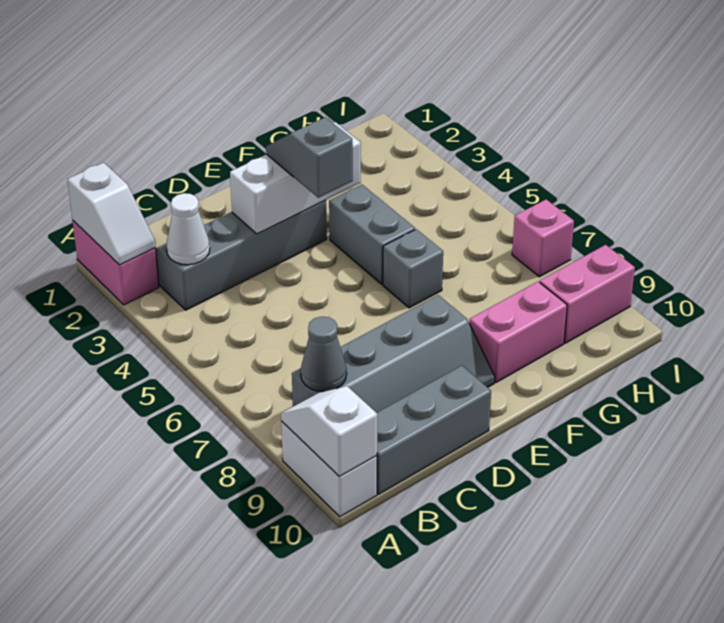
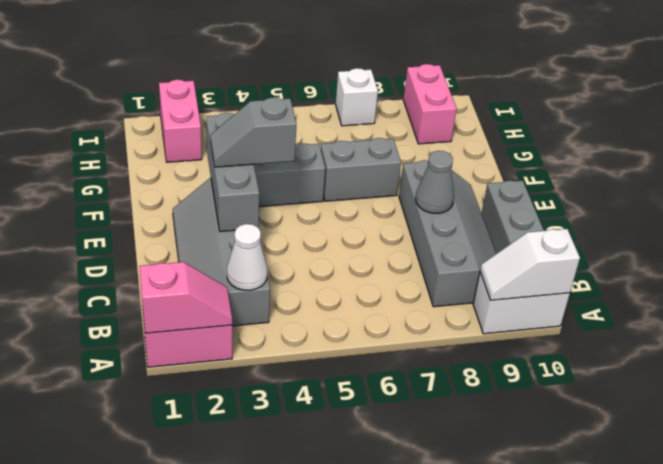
white 1x2 slope [67,163,156,265] -> pink 1x2 slope [139,262,232,333]
grey 1x1 cone [301,317,347,392] -> grey 1x1 cone moved to [416,151,454,213]
white 1x3 brick [230,122,361,234] -> grey 1x3 brick [206,113,259,231]
grey 1x1 brick [383,229,443,308] -> grey 1x2 brick [321,138,401,201]
pink 1x2 brick [469,282,567,382] -> pink 1x2 brick moved to [159,80,202,162]
pink 1x1 brick [512,199,574,277] -> white 1x1 brick [336,68,378,126]

